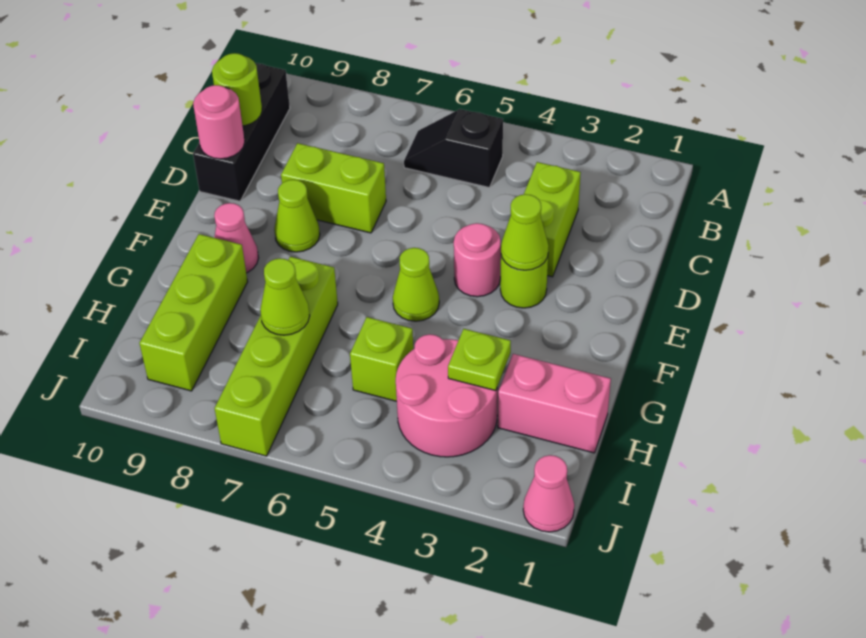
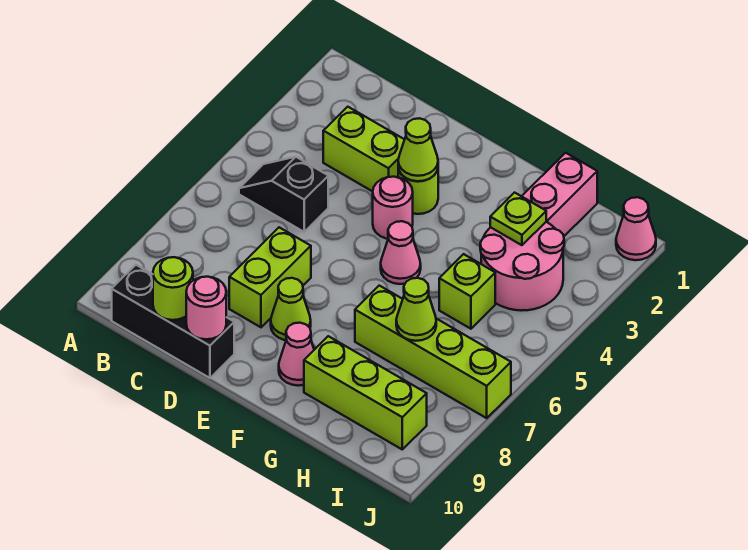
black 1x2 slope [404,109,503,187] -> black 1x2 slope turned to [239,157,328,232]
lime 1x1 cone [393,248,439,321] -> pink 1x1 cone [381,221,421,284]

